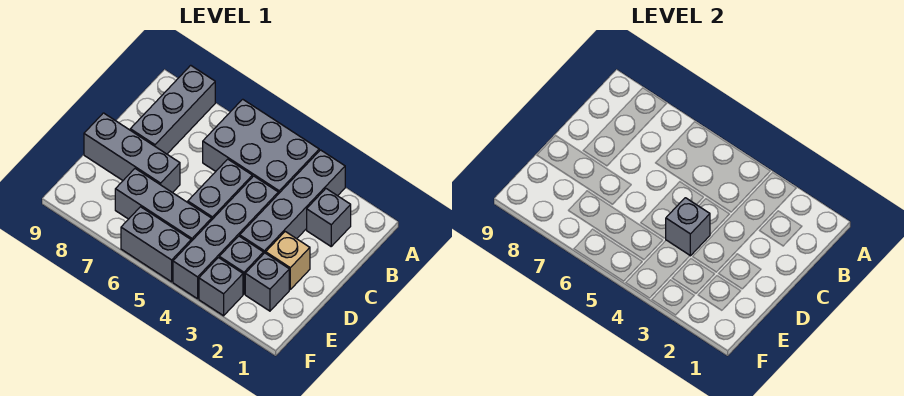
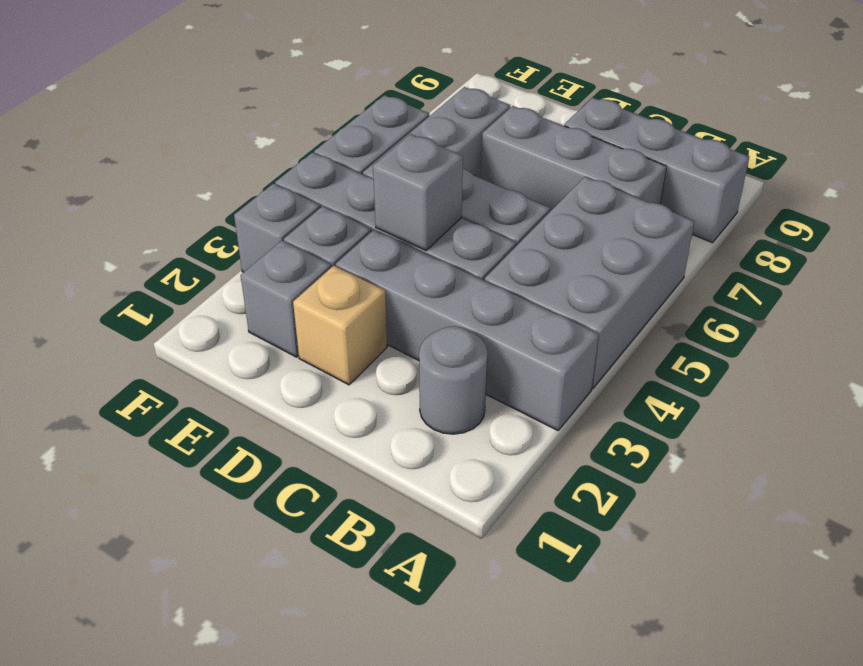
grey 1x1 brick [307,189,351,246] -> grey 1x1 round brick [419,326,488,434]
grey 1x3 brick [84,113,180,193] -> grey 1x3 brick turned to [481,106,667,211]

